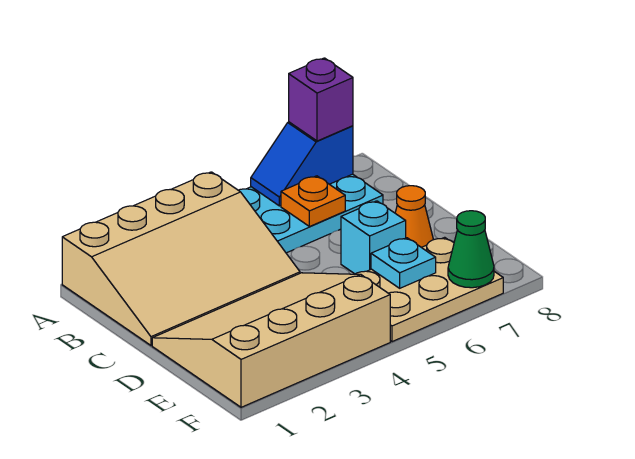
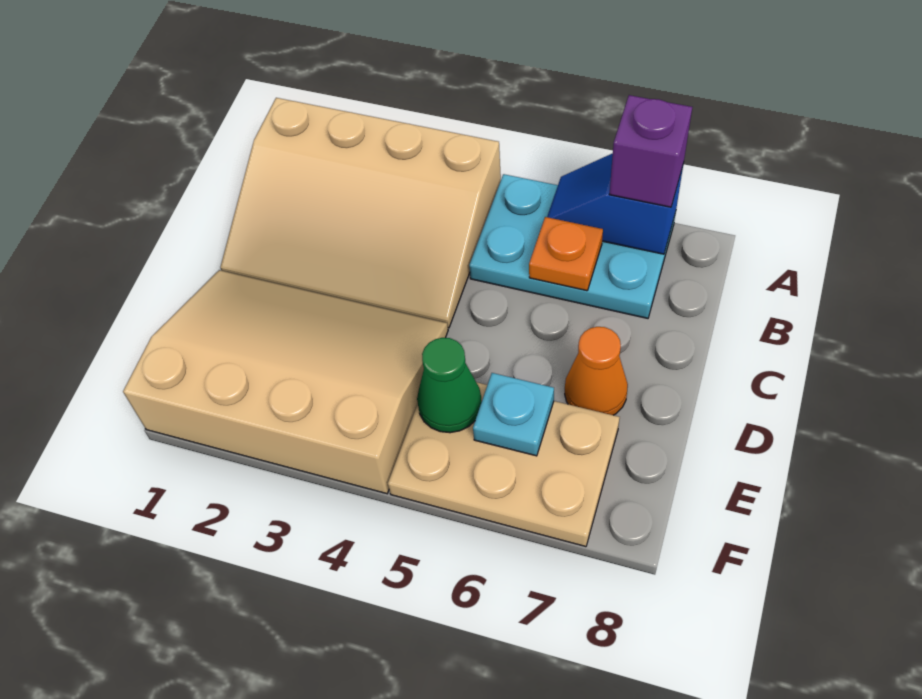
cyan 1x1 brick [341,201,406,274] -> none
green 1x1 cone [448,211,494,288] -> green 1x1 cone moved to [417,338,482,433]

